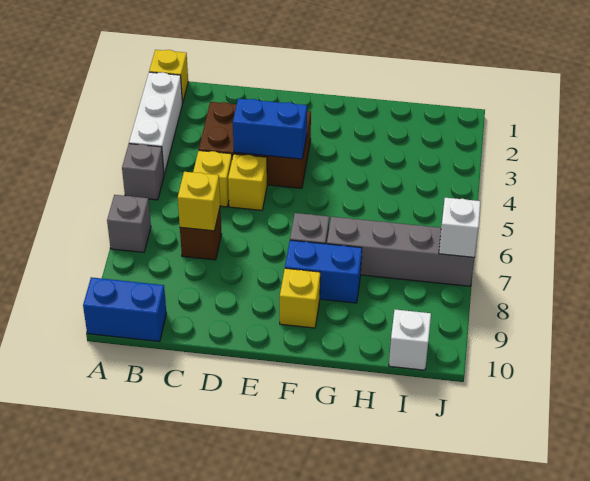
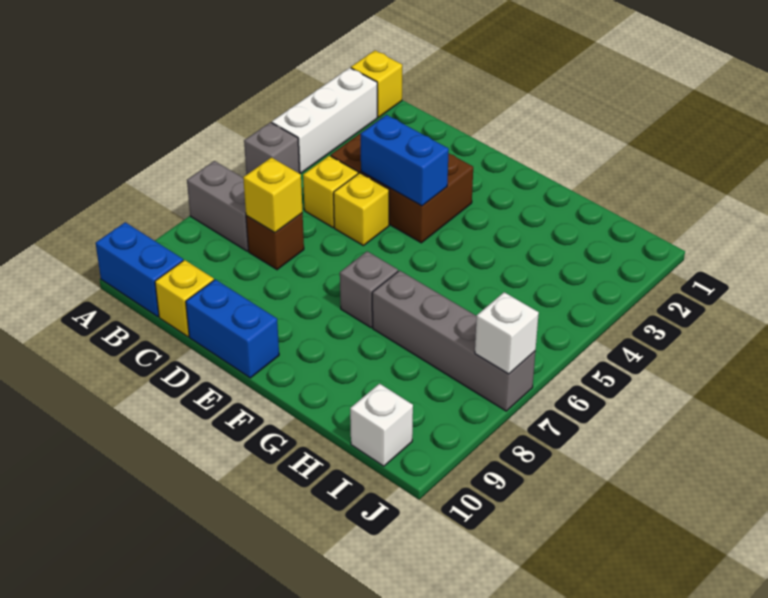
grey 1x1 brick [107,195,151,252] -> grey 1x2 brick [187,161,248,251]
blue 1x2 brick [285,240,362,303] -> blue 1x2 brick moved to [186,279,279,378]
yellow 1x1 brick [280,268,320,328] -> yellow 1x1 brick moved to [155,260,214,337]

